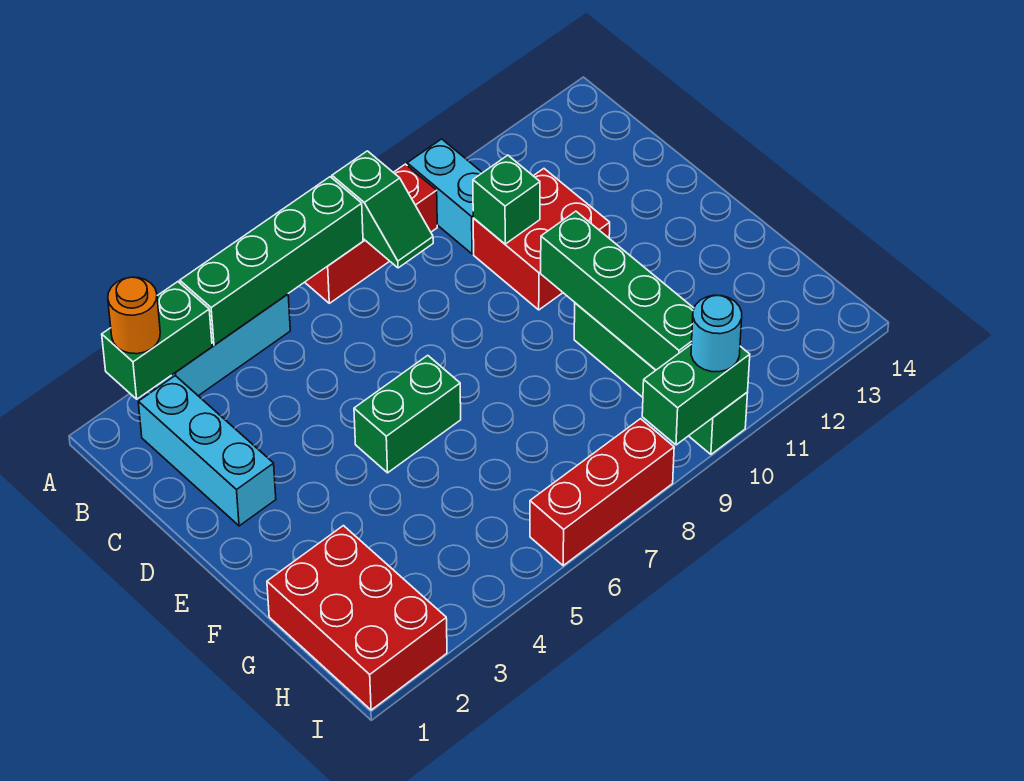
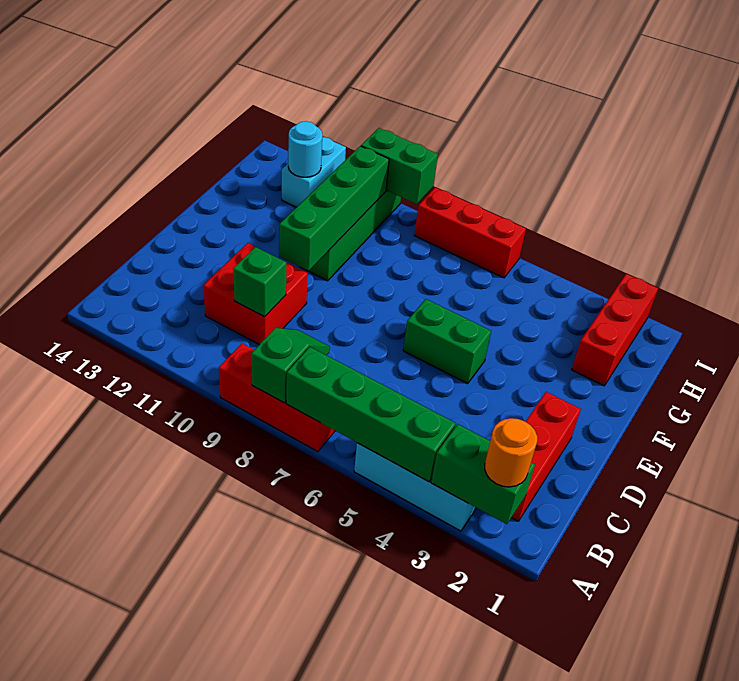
cyan 1x2 brick [407,139,482,254] -> cyan 1x2 brick moved to [282,136,346,207]
cyan 1x3 brick [138,376,276,526] -> red 1x3 brick [511,392,581,521]
red 2x3 brick [267,526,447,710] -> red 1x3 brick [572,274,658,386]
cyan 1x1 round brick [691,295,742,372] -> cyan 1x1 round brick moved to [288,121,322,177]

